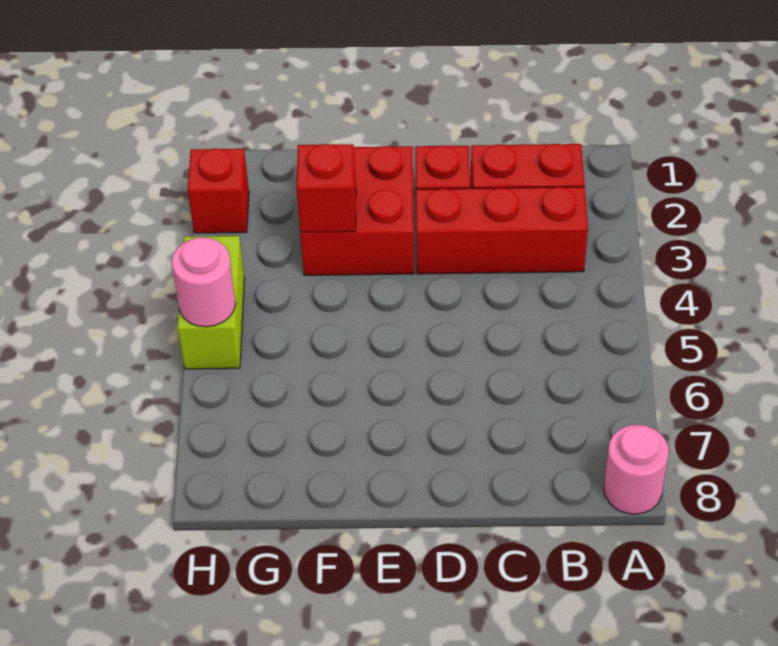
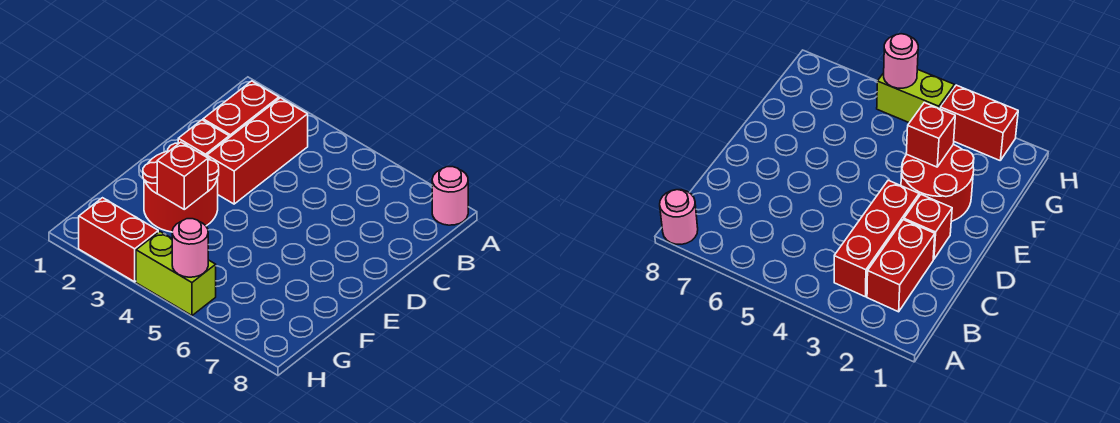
red 2x2 brick [300,146,414,275] -> red 2x2 round brick [143,143,219,232]
red 1x1 brick [188,149,249,233] -> red 1x2 brick [79,198,158,282]

